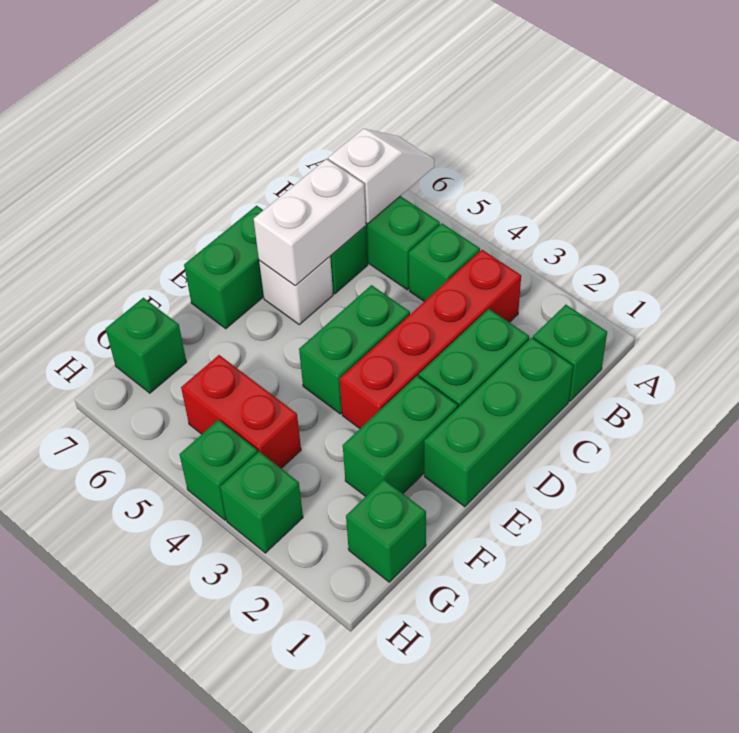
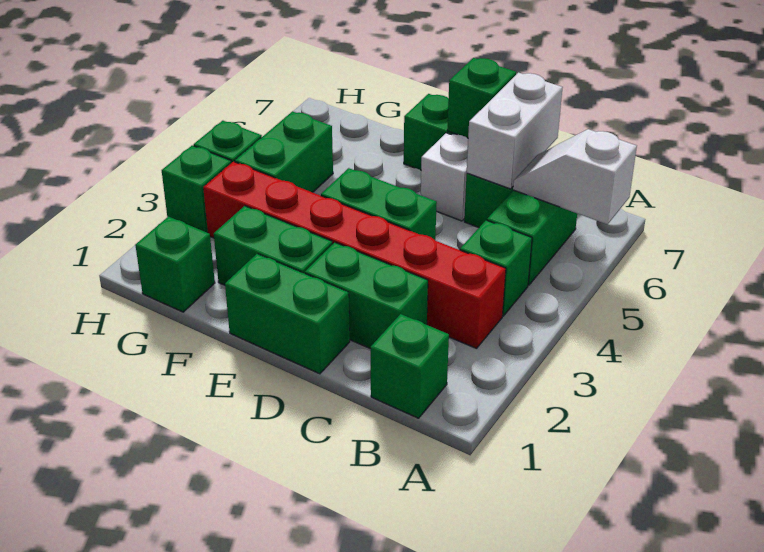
white 1x2 slope [328,129,435,224] -> white 1x2 slope turned to [513,129,637,224]
red 1x4 brick [340,250,521,428] -> red 1x6 brick [203,162,506,349]
green 1x3 brick [424,338,573,507] -> green 1x2 brick [225,254,350,374]
white 1x2 brick [254,159,366,285] -> white 1x2 brick turned to [467,73,563,189]
red 1x2 brick [181,355,301,468] -> green 1x2 brick [235,111,333,192]
green 1x1 brick [106,298,186,393] -> green 1x1 brick moved to [447,58,516,138]

